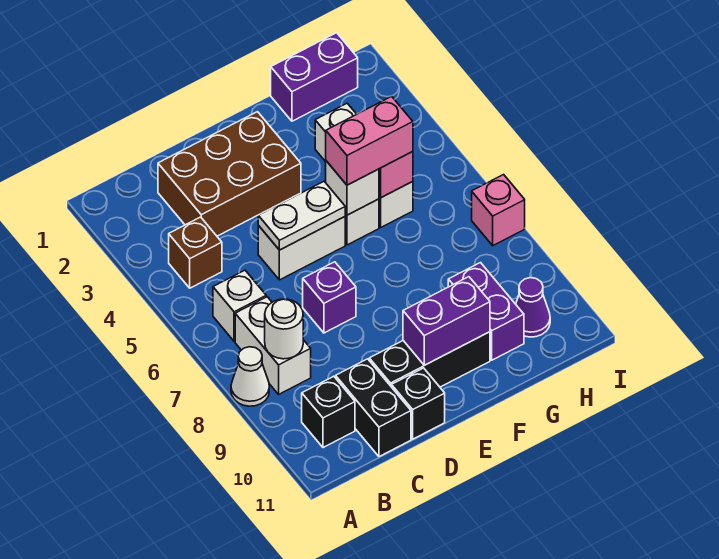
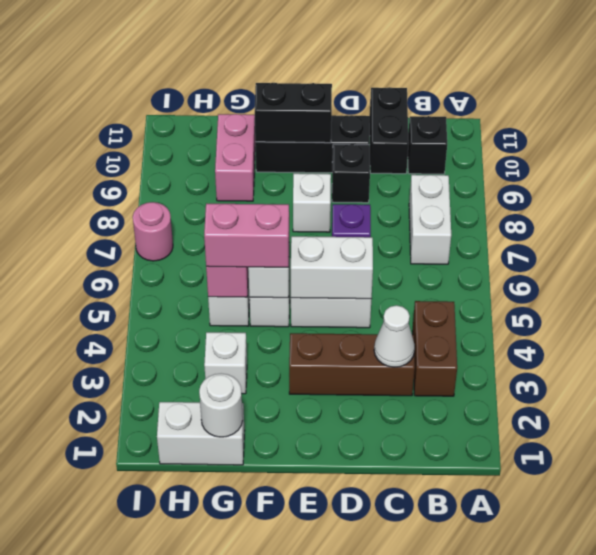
white 1x1 cone [231,347,269,406] -> white 1x1 cone moved to [374,305,415,367]
brown 1x1 brick [169,217,222,288] -> brown 1x2 brick [413,301,457,396]
white 1x1 brick [213,270,266,341] -> white 1x1 brick moved to [293,173,331,232]
white 1x1 round brick [265,299,303,359] -> white 1x1 round brick moved to [199,374,243,437]
brown 2x3 brick [158,112,301,236] -> brown 1x3 brick [289,333,415,396]
white 1x2 plate [258,181,345,250] -> white 1x2 brick [291,236,373,299]
black 1x1 brick [392,368,445,439] -> black 1x1 brick moved to [332,144,370,203]
purple 1x2 brick [403,277,490,365] -> black 1x2 brick [255,83,332,143]
purple 1x2 brick [271,33,358,121] -> white 1x2 brick [157,402,245,465]
purple 1x2 brick [448,263,524,360] -> pink 1x2 brick [215,114,255,201]
purple 1x1 cone [516,278,550,337] -> none
pink 1x1 brick [472,175,525,246] -> pink 1x1 round brick [133,202,173,261]

